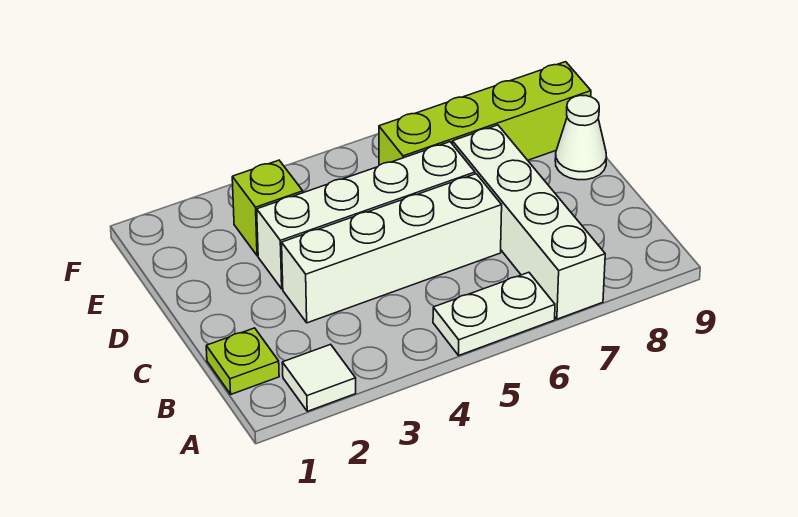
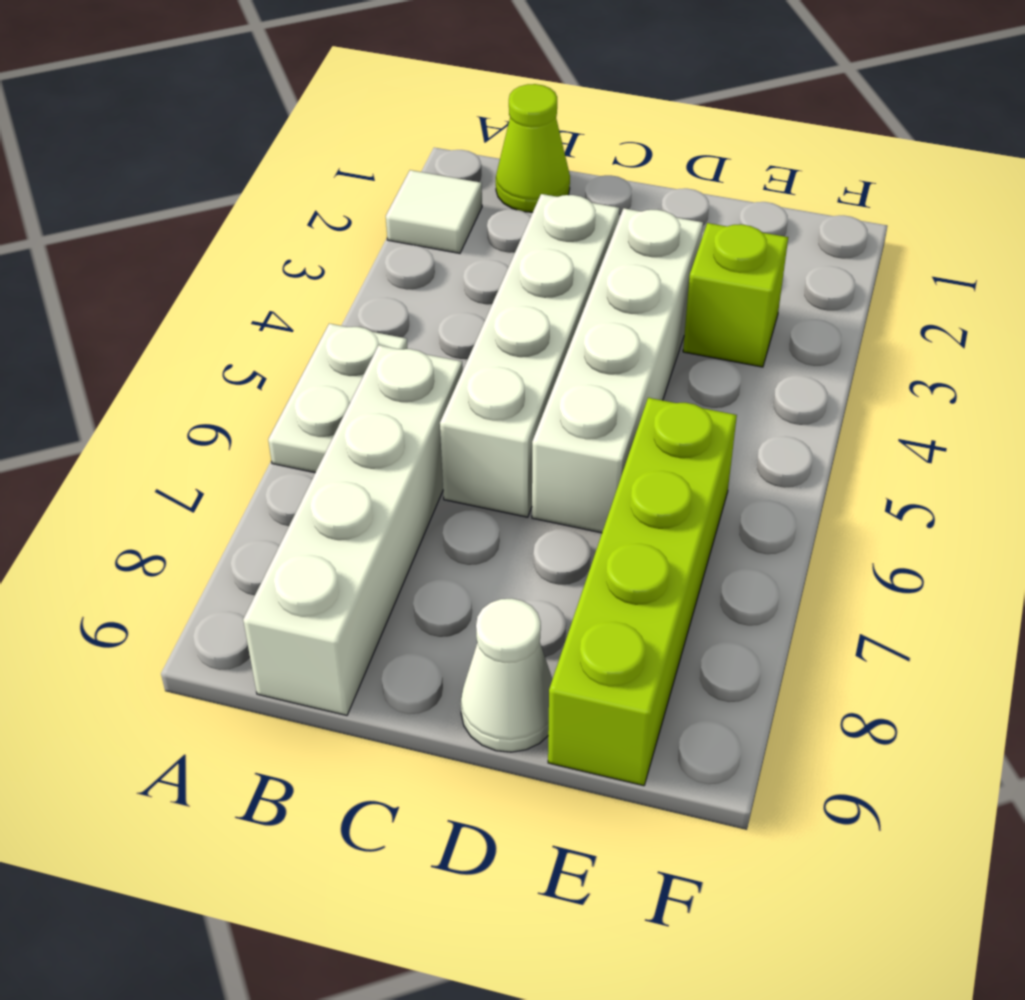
white 1x4 brick [452,125,605,319] -> white 1x4 brick turned to [243,345,463,715]
lime 1x1 plate [206,328,279,394] -> lime 1x1 cone [496,84,570,212]

